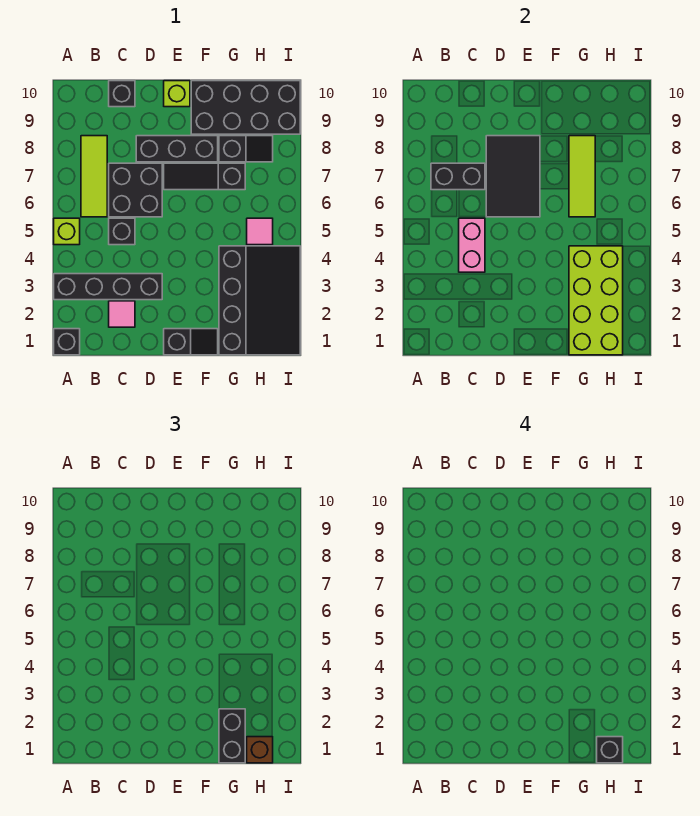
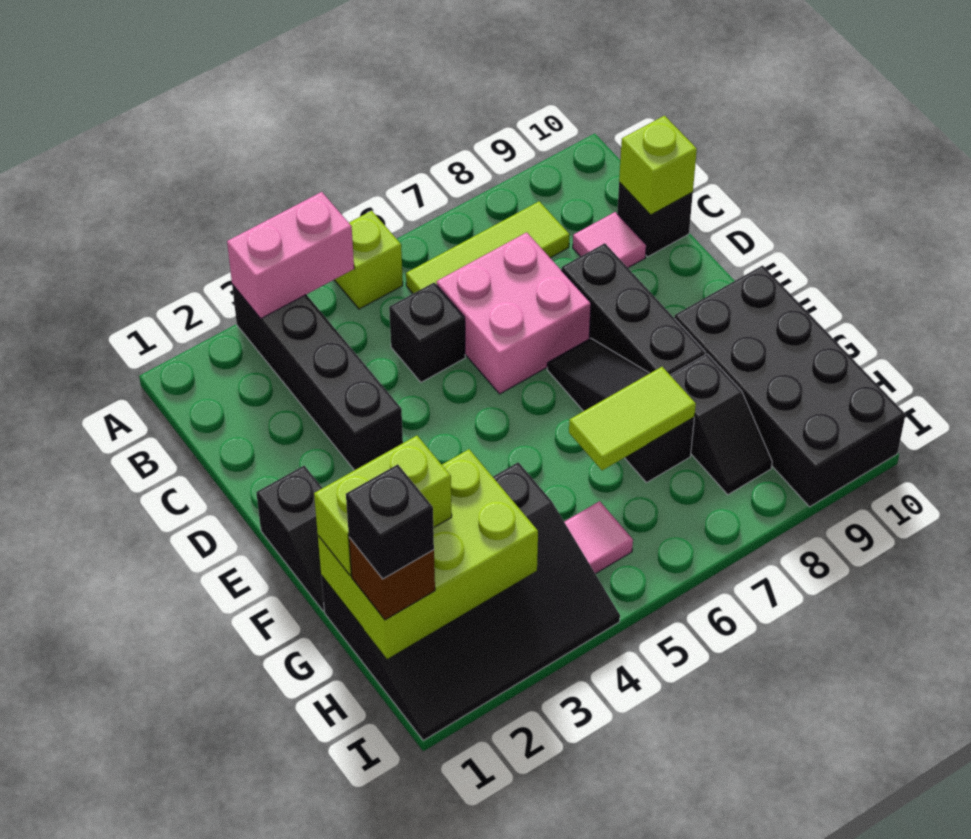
black 1x1 brick [54,329,80,355] -> none
black 1x2 brick [431,163,485,190] -> none
pink 1x1 tile [109,301,135,327] -> pink 1x1 tile moved to [573,212,646,268]
pink 1x2 brick [459,218,485,272] -> pink 1x2 brick moved to [227,192,354,319]
black 2x2 brick [109,163,162,217] -> pink 2x2 brick [436,232,591,394]
black 2x3 tile [486,136,540,217] -> none
lime 1x1 brick [164,81,190,107] -> lime 1x1 brick moved to [619,116,697,215]
lime 2x4 brick [569,246,623,355] -> lime 2x3 brick [318,449,538,659]
black 1x2 brick [219,709,245,763] -> lime 1x2 brick [314,436,452,576]
lime 1x3 tile [569,136,595,217] -> lime 1x2 tile [569,367,696,470]

